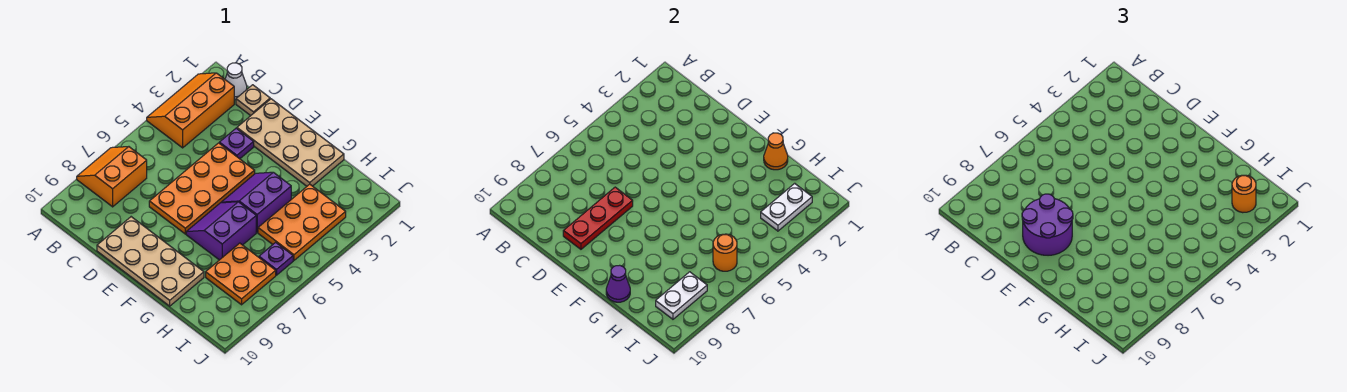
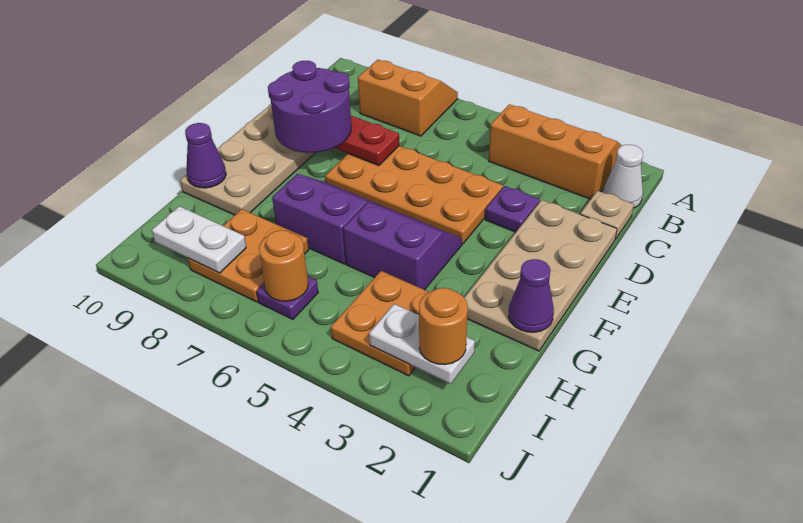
orange 1x1 cone [764,133,788,170] -> purple 1x1 cone [508,259,554,332]
orange 2x3 plate [258,184,346,260] -> orange 2x2 plate [331,271,429,376]

